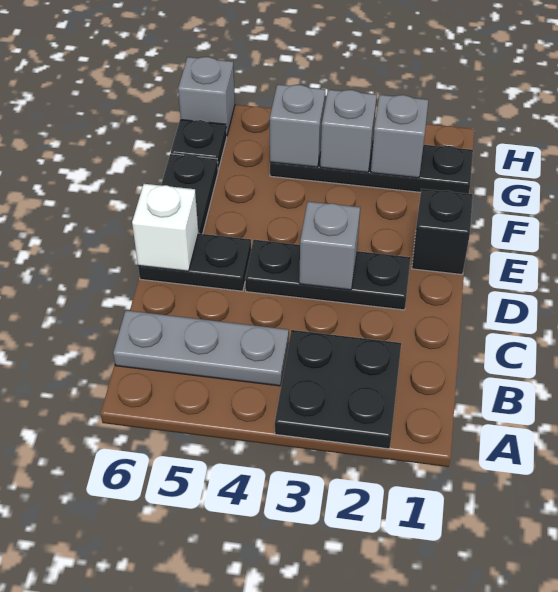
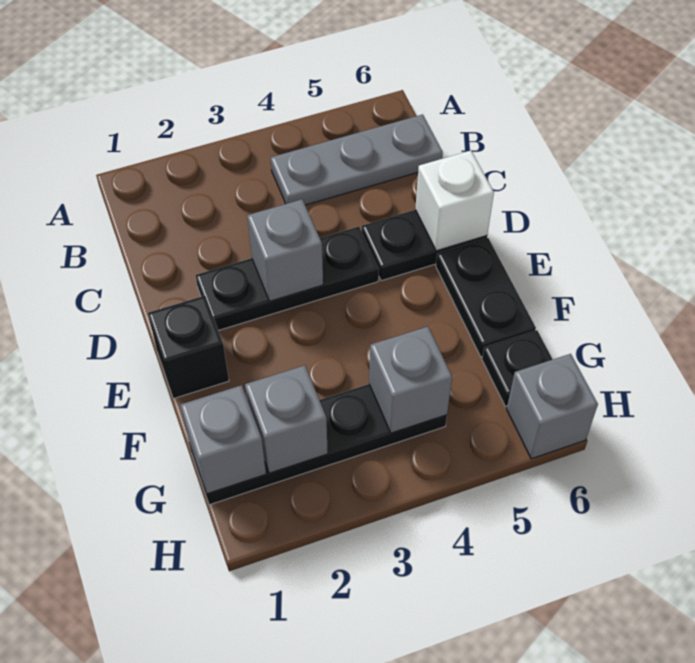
black 2x2 plate [275,330,401,449] -> none
grey 1x1 brick [320,90,377,172] -> grey 1x1 brick moved to [181,385,266,494]

